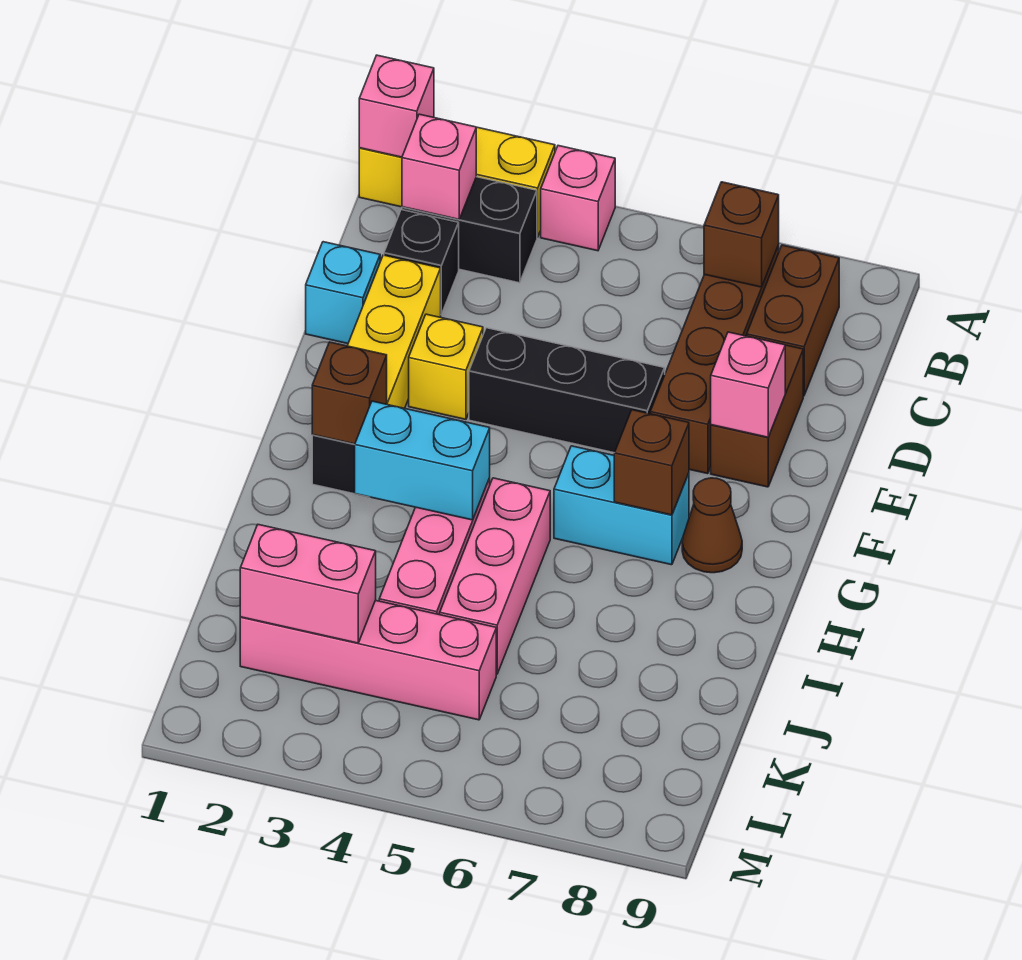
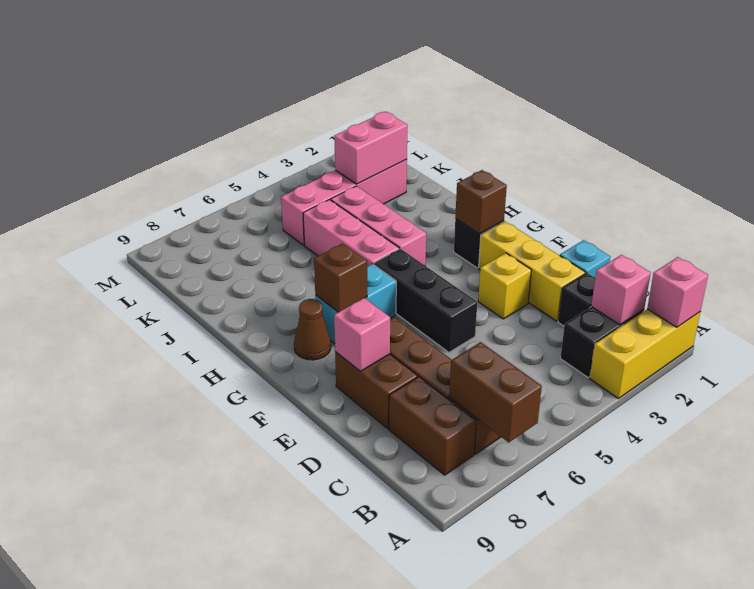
pink 1x1 brick [541,146,615,251] -> none
brown 1x1 brick [704,182,779,287] -> brown 1x2 brick [449,342,542,442]
black 1x3 brick [469,328,665,453] -> black 1x3 brick turned to [374,249,477,352]
cyan 1x2 brick [355,401,490,520] -> none

